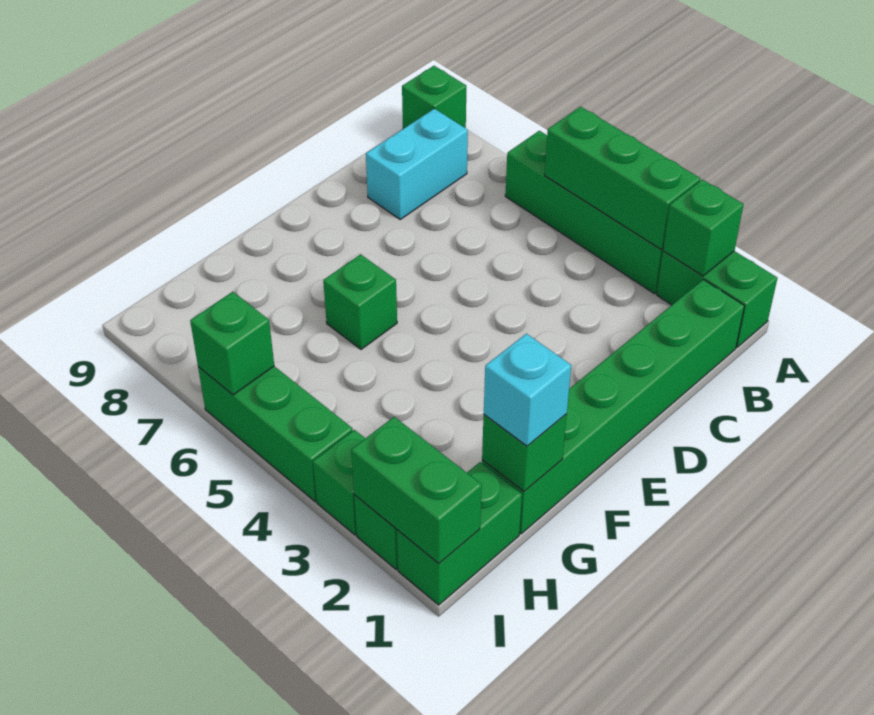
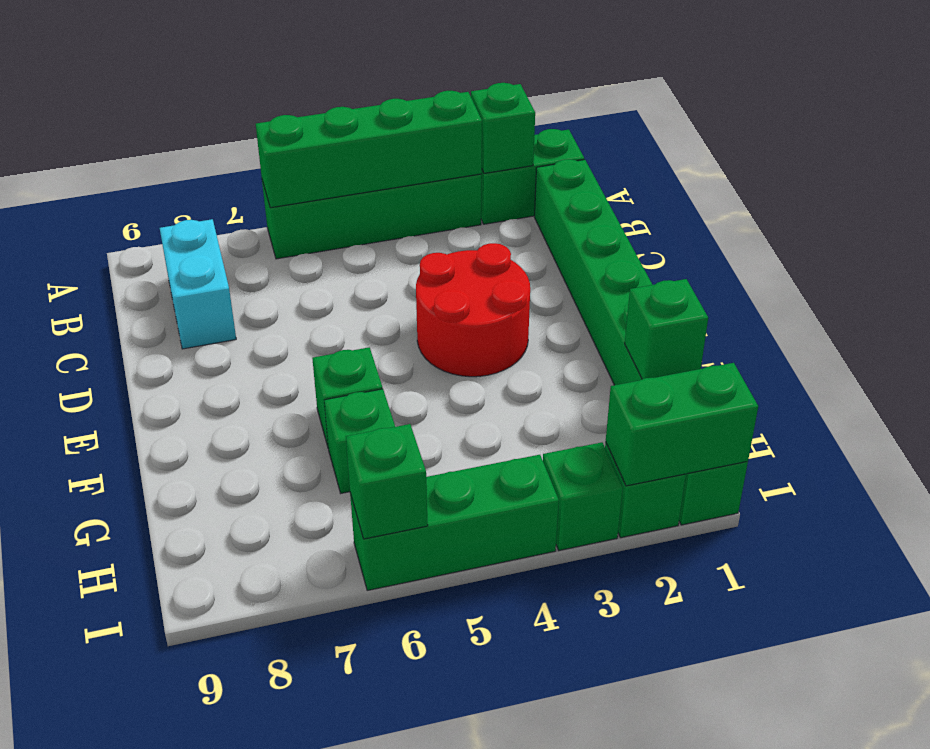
green 1x3 brick [545,107,700,249] -> green 1x4 brick [256,91,482,208]
green 1x1 brick [402,66,466,129] -> green 1x1 brick moved to [324,389,395,493]
none -> red 2x2 round brick [416,243,530,377]
cyan 1x1 brick [484,334,571,446] -> none

